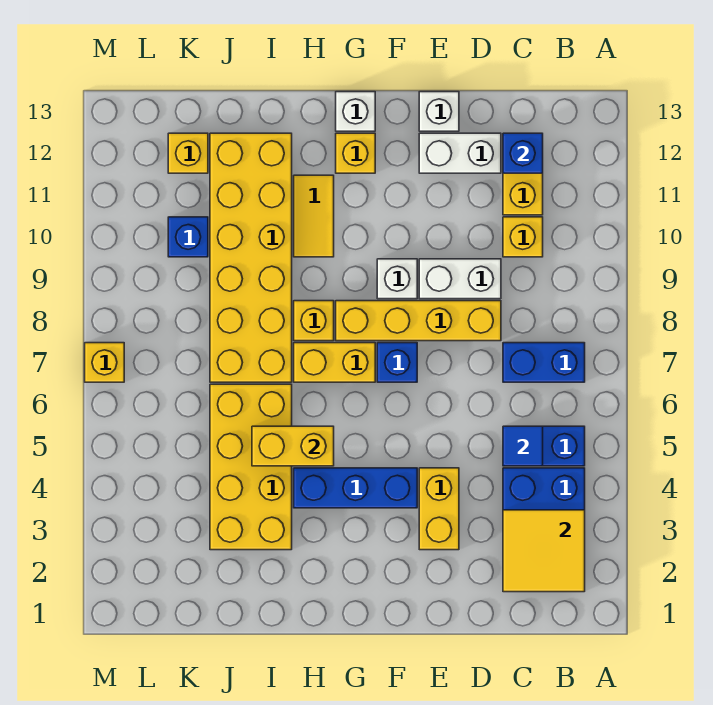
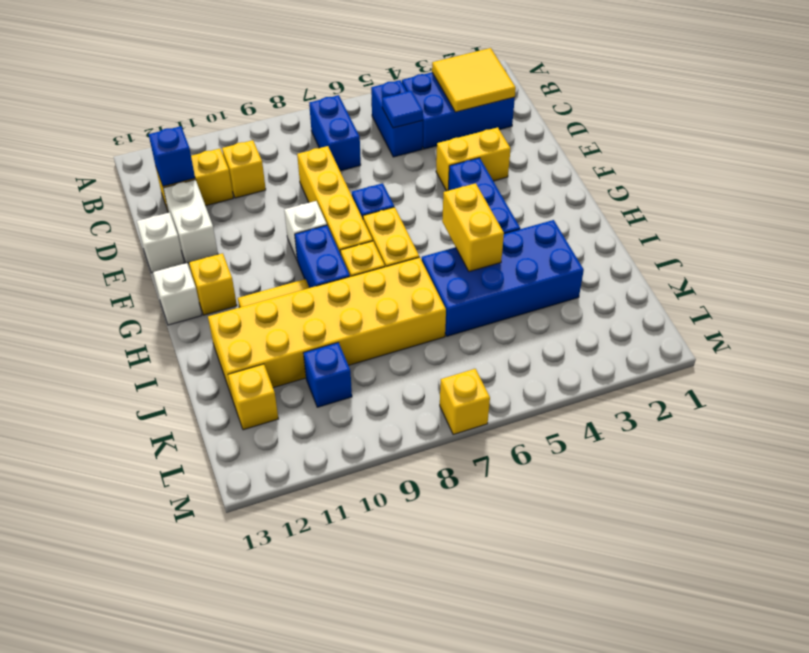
white 1x2 brick [419,259,501,299] -> none
none -> blue 1x2 brick [295,225,350,288]
yellow 2x4 brick [210,384,292,550] -> blue 2x4 brick [422,220,584,336]

